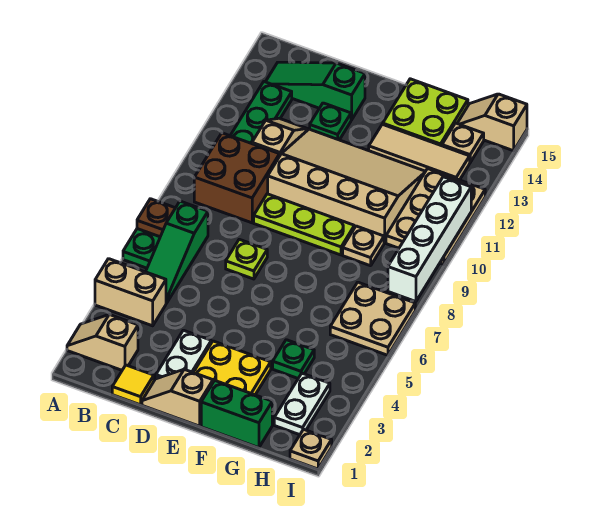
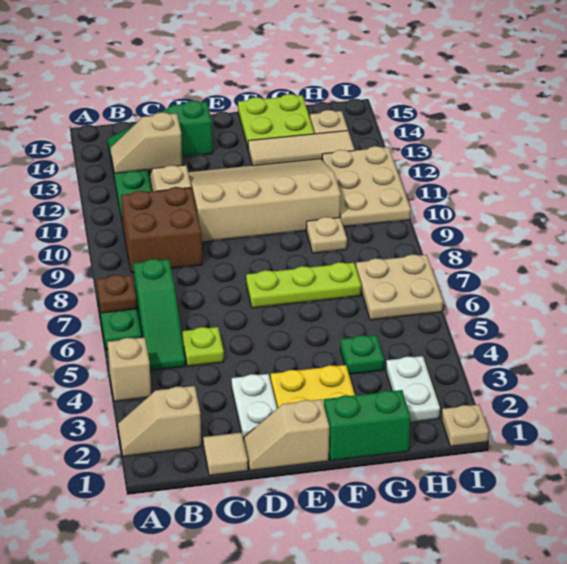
tan 1x2 brick [95,259,166,326] -> tan 1x1 brick [108,337,151,401]
yellow 1x1 tile [112,365,154,405] -> tan 1x1 tile [203,433,248,475]
lime 1x1 plate [226,239,267,279] -> lime 1x1 plate moved to [182,327,224,366]
lime 1x3 plate [254,194,354,255] -> lime 1x3 plate moved to [246,262,361,308]
green 1x1 plate [310,103,351,140] -> none
tan 1x2 slope [457,94,527,151] -> tan 1x2 slope moved to [111,113,183,173]
white 1x4 brick [388,177,471,302] -> none

